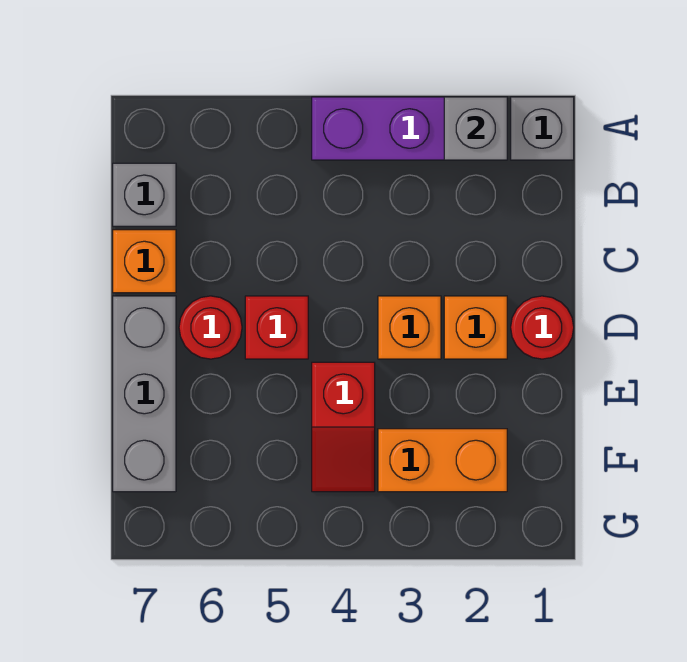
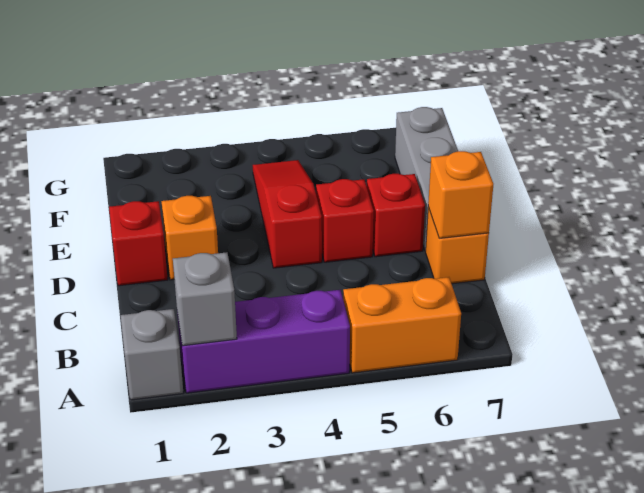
grey 1x1 brick [113,163,176,226] -> none
red 1x1 round brick [511,296,574,359] -> red 1x1 brick [109,201,168,286]
orange 1x1 brick [378,296,441,359] -> orange 1x1 brick moved to [428,151,493,238]
red 1x1 round brick [179,296,242,359] -> red 1x1 brick [367,174,425,257]
red 1x2 slope [312,362,375,492] -> red 1x3 slope [253,160,322,268]
orange 1x2 brick [378,429,507,492] -> orange 1x2 brick moved to [343,277,461,373]

